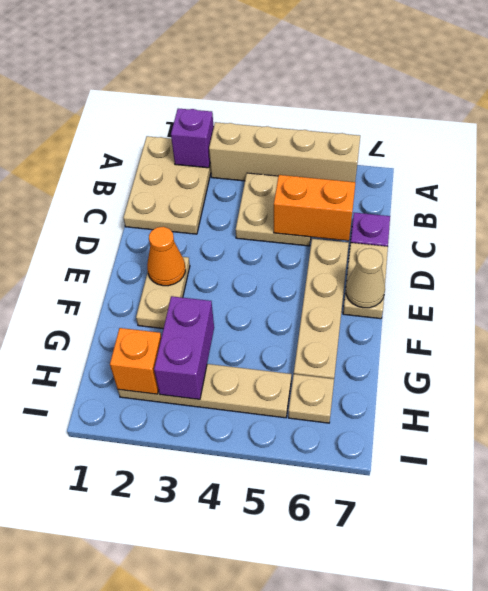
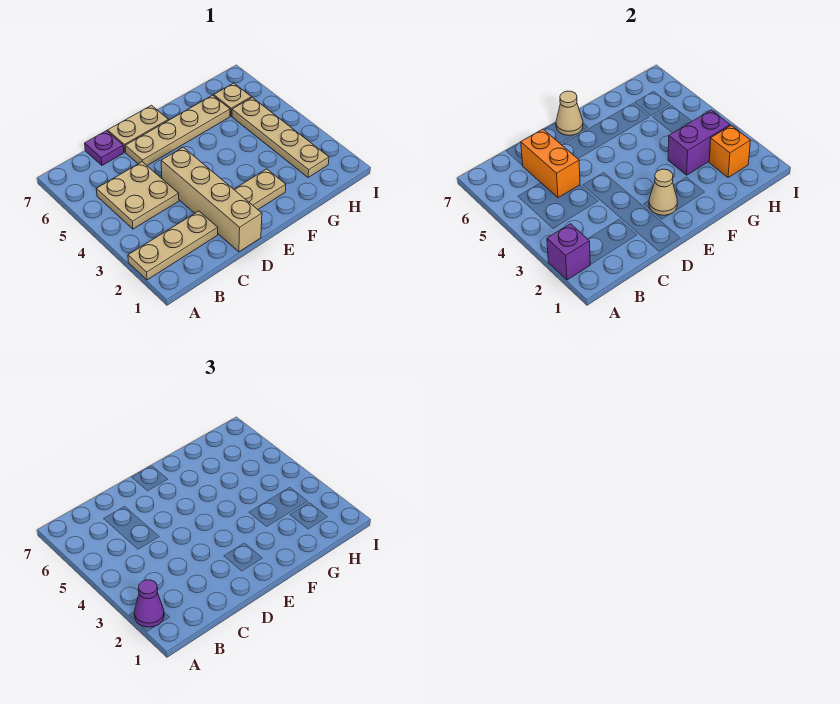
tan 2x3 plate [123,136,211,234] -> tan 1x3 plate [128,211,218,280]
none -> purple 1x1 cone [134,580,164,627]
tan 1x4 brick [209,122,360,182] -> tan 1x4 brick moved to [161,147,262,252]
orange 1x1 cone [147,227,185,286] -> tan 1x1 cone [649,169,677,215]

